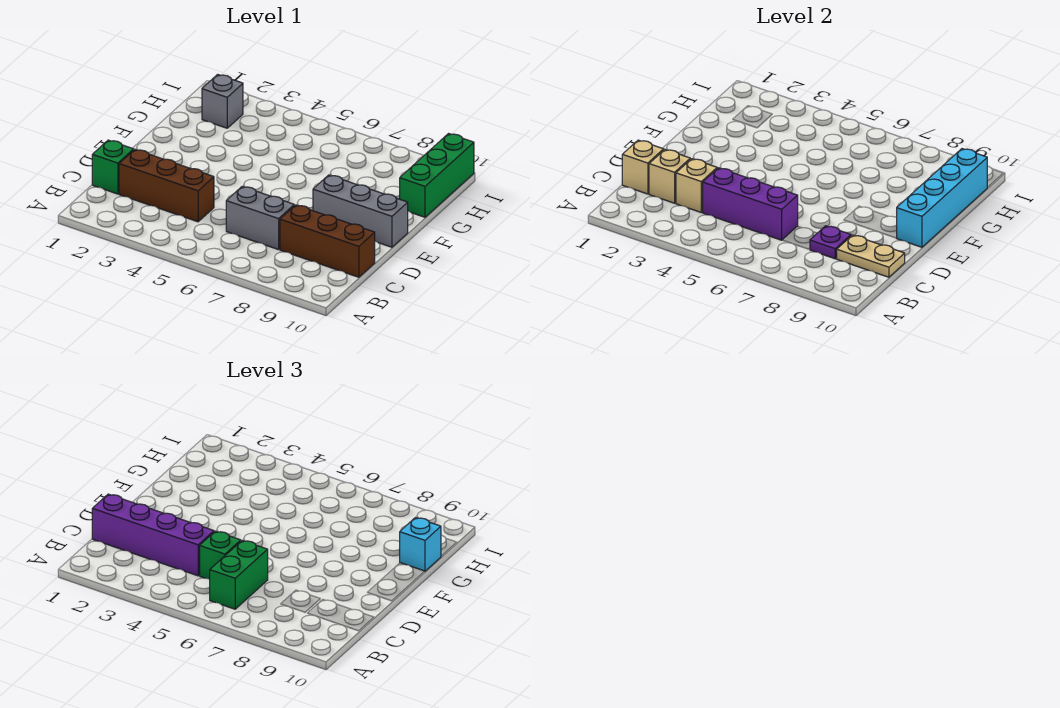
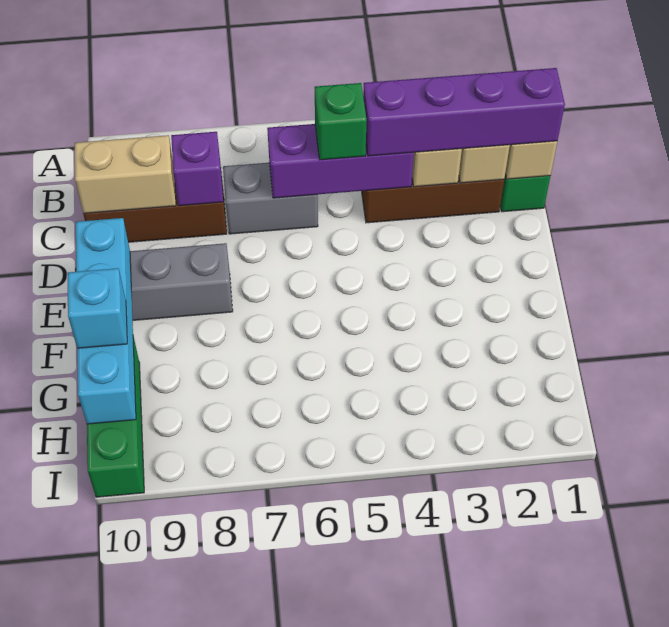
green 1x2 brick [210,540,268,609] -> none
purple 1x1 plate [810,226,851,259] -> purple 1x1 brick [171,132,223,206]
tan 1x2 plate [837,235,905,277] -> tan 1x2 brick [75,135,176,214]
grey 1x1 brick [202,74,243,128] -> none

